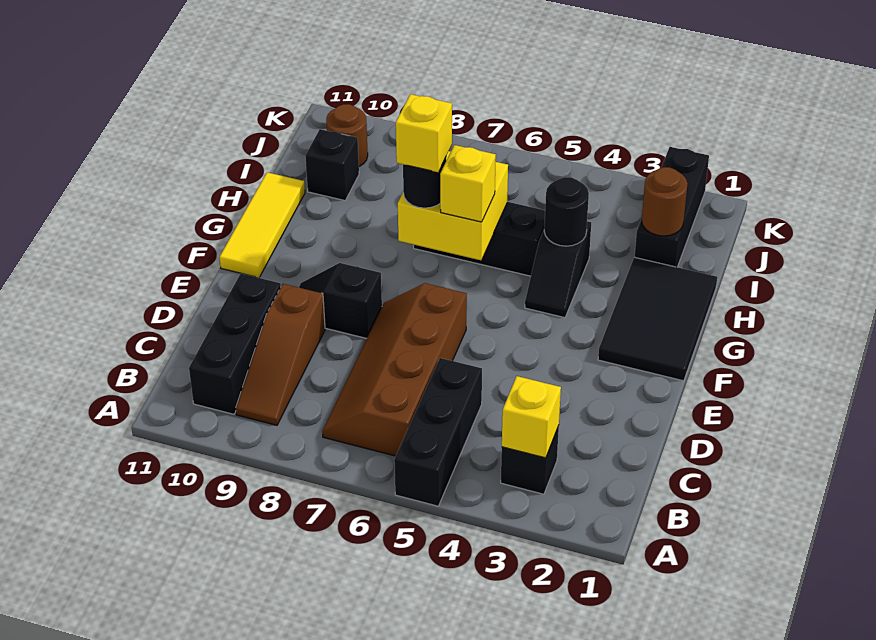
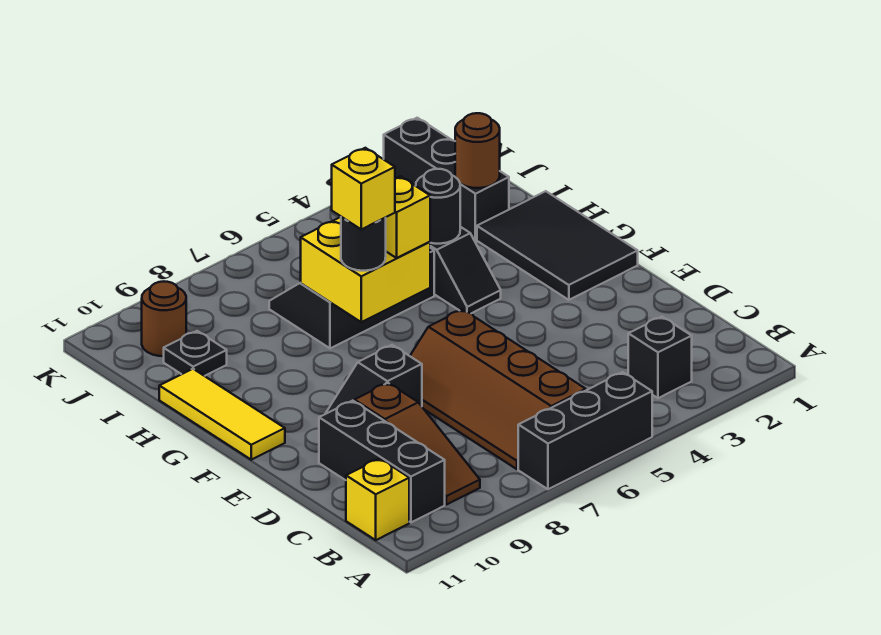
black 1x3 brick [394,358,482,506] -> black 1x3 brick turned to [518,372,652,489]
yellow 1x1 brick [502,376,561,458] -> yellow 1x1 brick moved to [346,459,409,540]
black 1x1 brick [305,129,359,200] -> black 1x1 plate [164,331,227,376]

